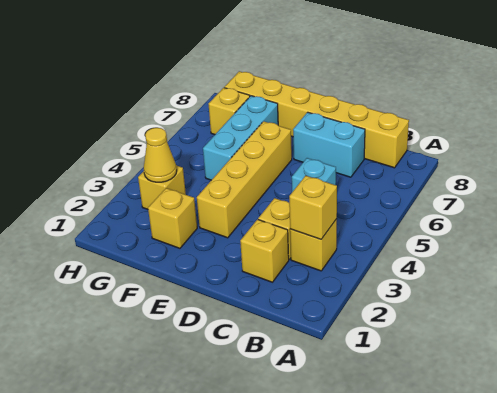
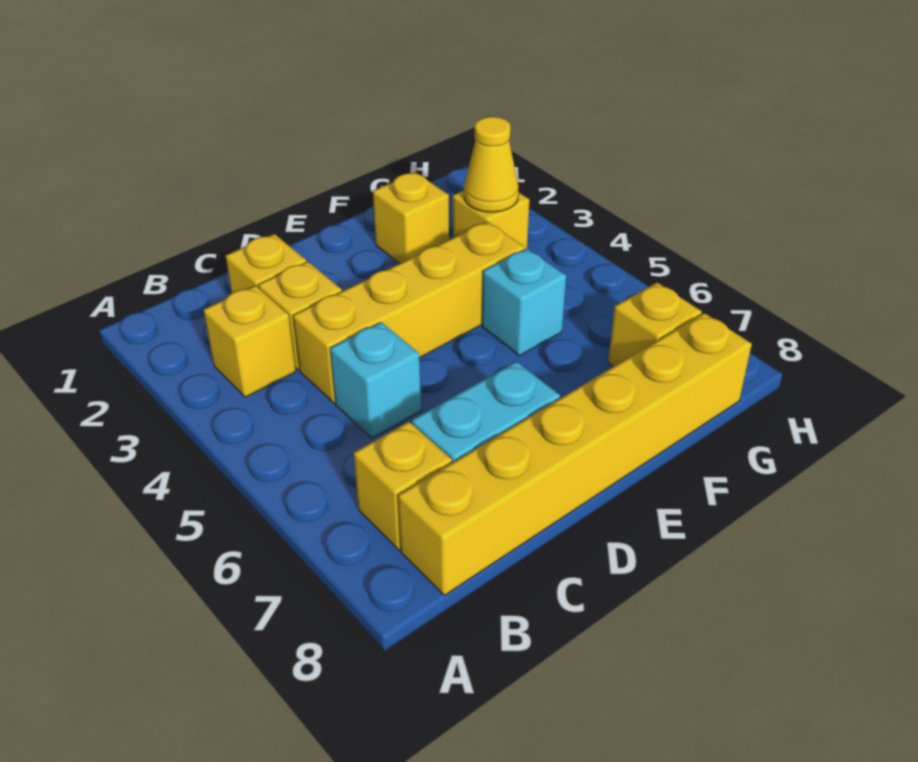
yellow 1x1 brick [289,176,337,239] -> yellow 1x1 brick moved to [354,422,452,550]
yellow 1x4 brick [197,121,292,238] -> yellow 1x4 brick turned to [293,222,525,403]
cyan 1x3 brick [203,96,278,180] -> cyan 1x1 brick [482,249,566,356]

